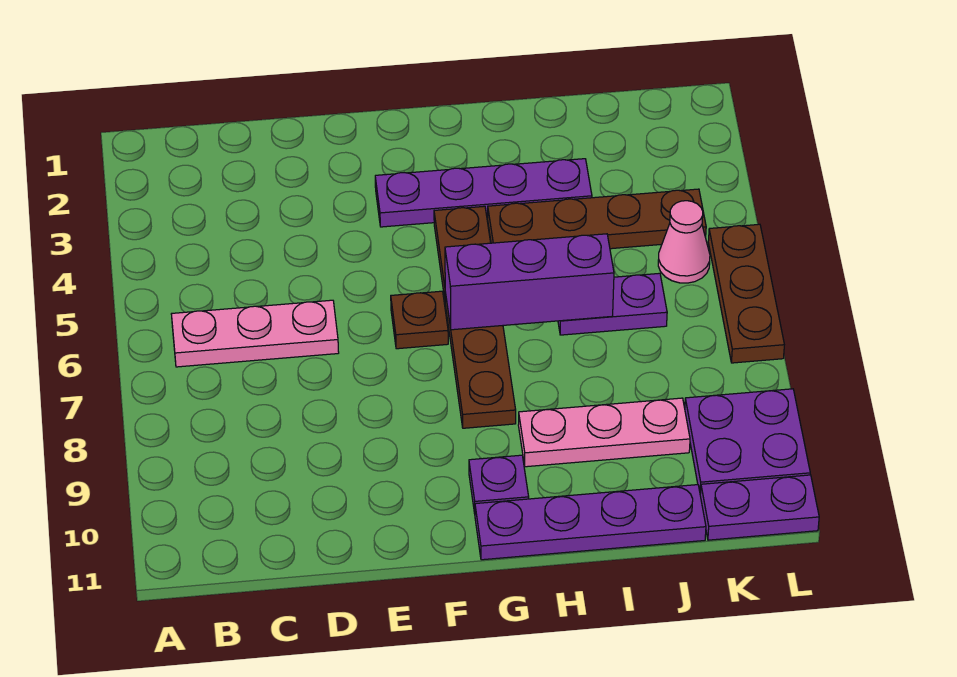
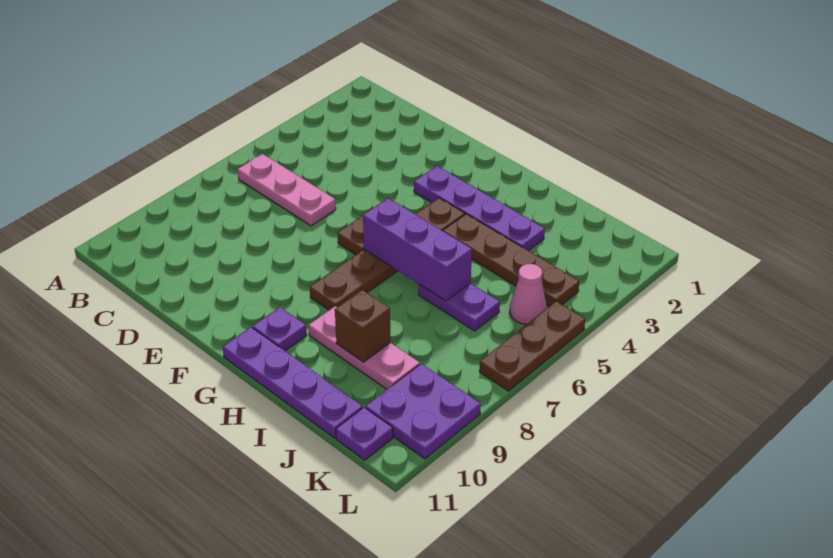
none -> brown 1x1 brick [335,290,390,362]
purple 1x2 plate [700,475,819,540] -> purple 1x1 plate [336,407,393,460]

